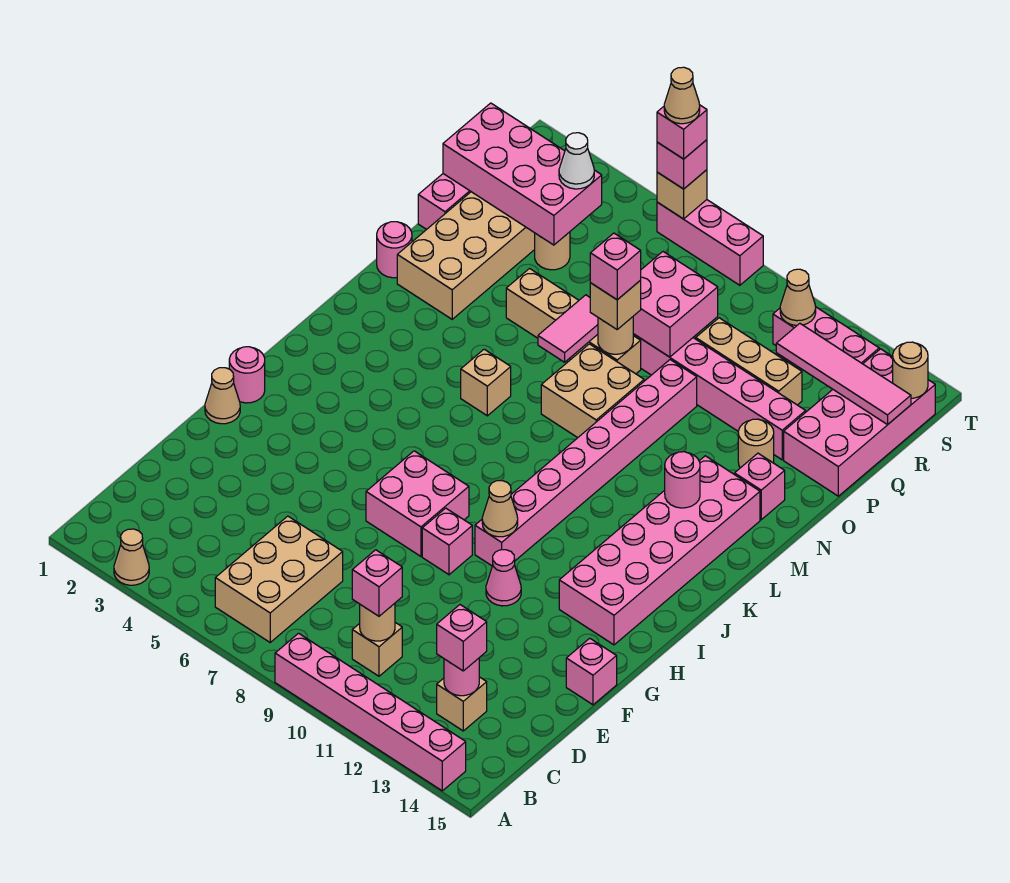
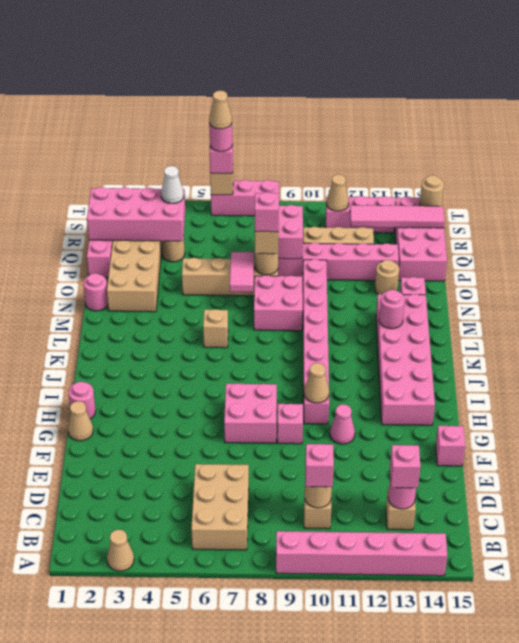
tan 2x2 brick [541,344,644,438] -> pink 2x2 brick [254,275,303,331]
pink 1x1 brick [657,105,707,159] -> pink 1x1 round brick [209,123,232,151]

